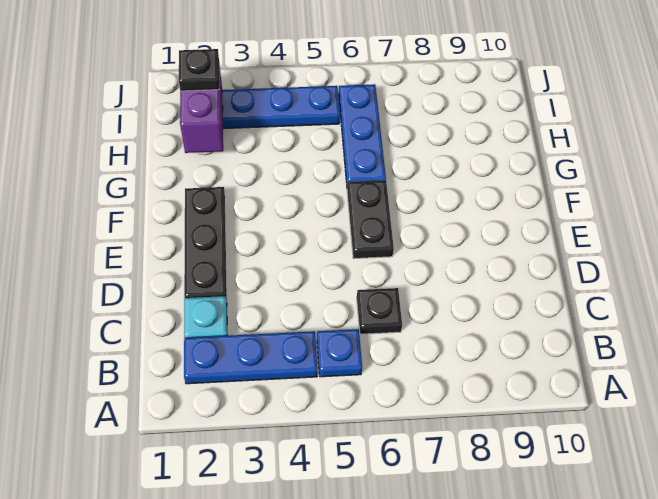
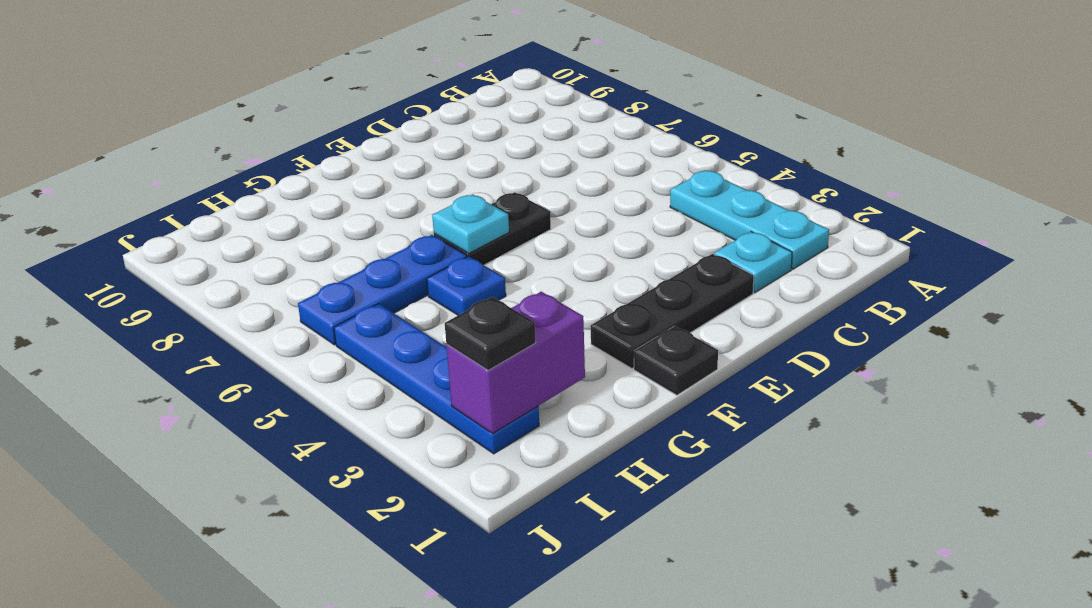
blue 1x3 plate [184,331,318,384] -> cyan 1x3 plate [670,170,829,269]
blue 1x1 plate [317,329,362,377] -> blue 1x1 plate moved to [427,256,506,315]
black 1x1 plate [357,288,402,334] -> black 1x1 plate moved to [634,326,718,395]
none -> cyan 1x1 plate [432,194,509,253]

